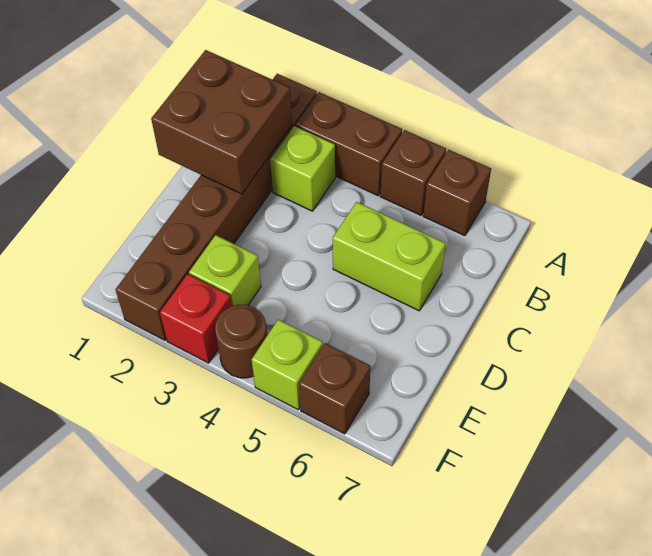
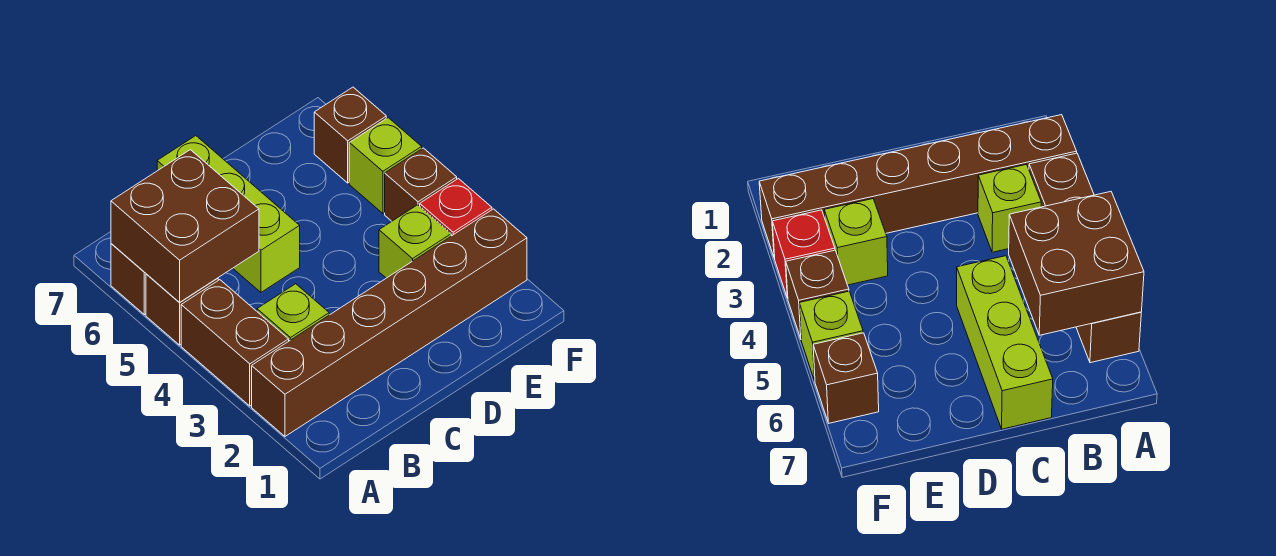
brown 2x2 brick [151,50,292,194] -> brown 2x2 brick moved to [111,150,259,302]
lime 1x2 brick [333,202,446,311] -> lime 1x3 brick [157,136,300,292]
brown 1x1 round brick [215,305,267,378] -> brown 1x1 brick [385,148,457,221]

